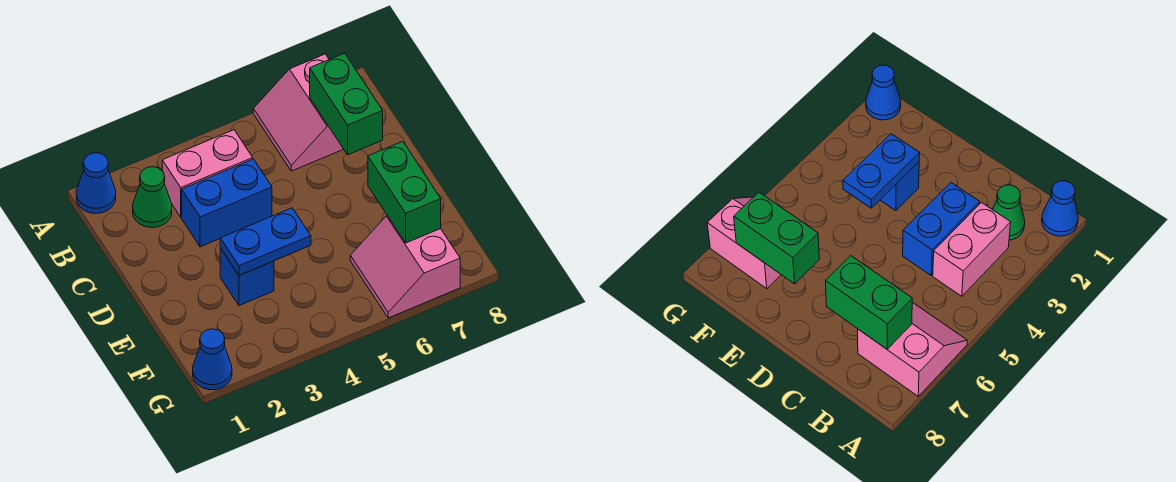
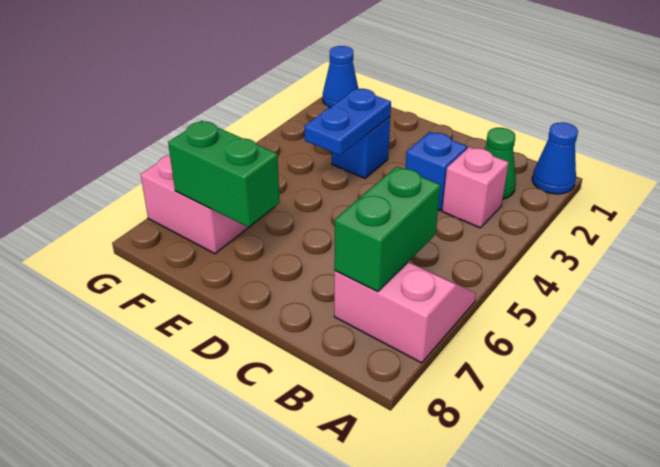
pink 1x2 brick [162,130,253,217] -> pink 1x1 brick [442,147,509,228]
green 1x2 brick [310,53,383,155] -> green 1x2 brick turned to [334,166,441,292]
blue 1x2 brick [182,159,272,247] -> blue 1x1 brick [405,132,467,211]

